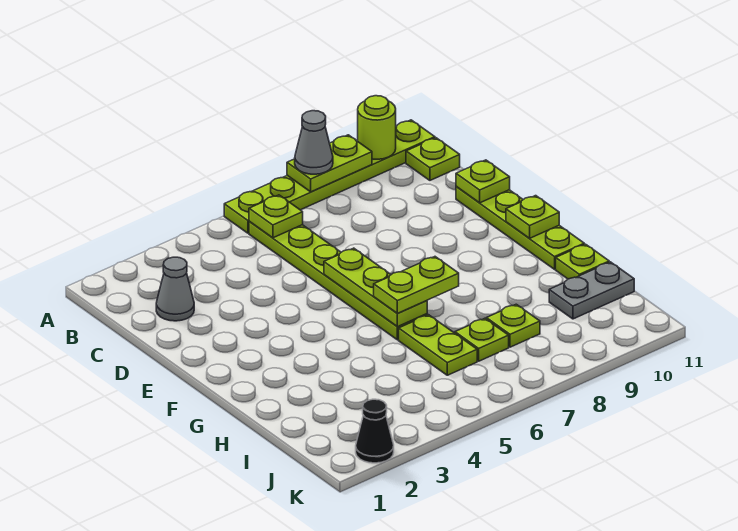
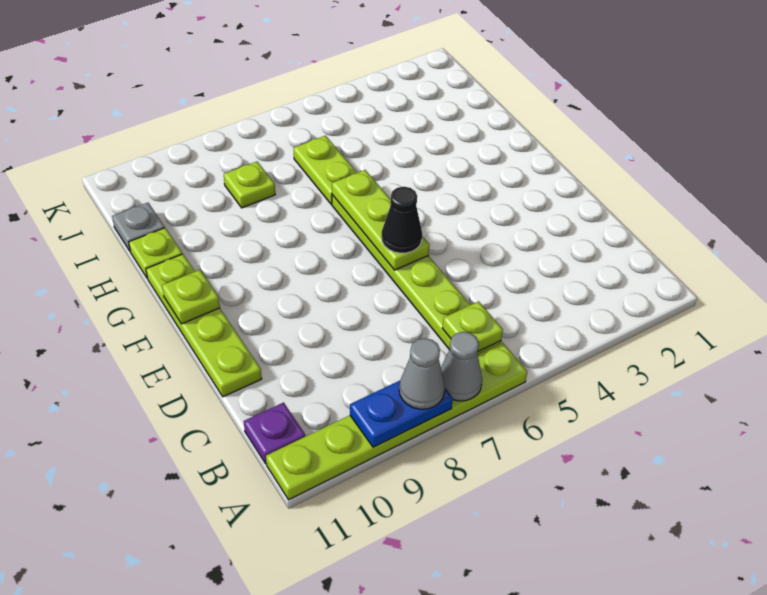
lime 1x2 plate [287,135,372,192] -> blue 1x2 plate [350,381,453,447]
lime 1x1 round brick [358,96,396,159] -> none
lime 1x1 plate [406,138,460,180] -> purple 1x1 plate [244,403,305,464]
grey 1x1 cone [156,257,194,321] -> grey 1x1 cone moved to [441,332,482,401]
lime 1x1 plate [456,160,510,203] -> none
lime 1x2 plate [374,257,459,314] -> none
lime 1x1 plate [455,318,509,361] -> none
grey 1x2 plate [549,262,634,319] -> grey 1x1 plate [112,203,165,251]
black 1x1 cone [356,399,394,463] -> black 1x1 cone moved to [382,187,422,253]

